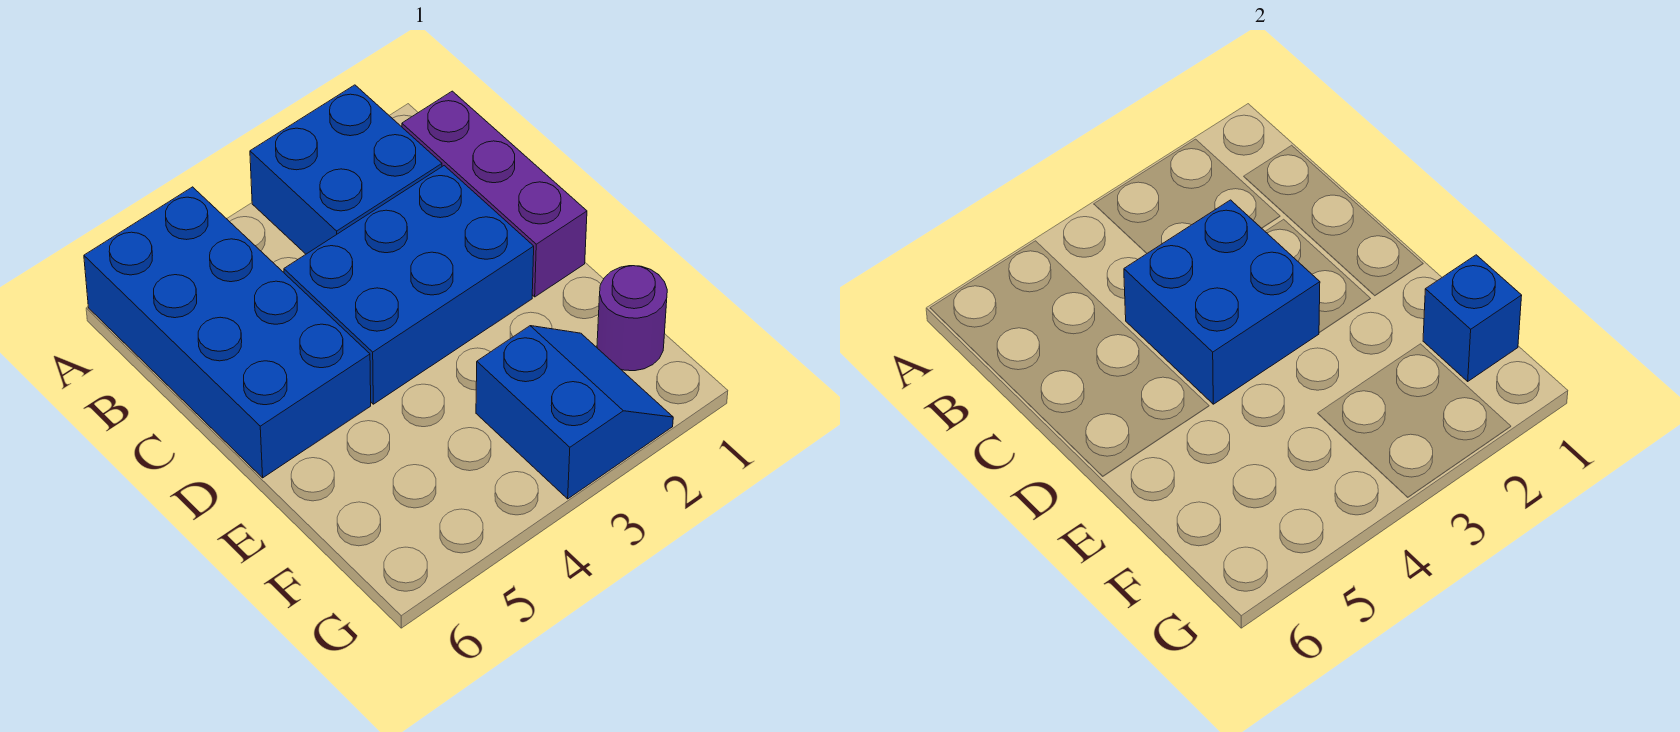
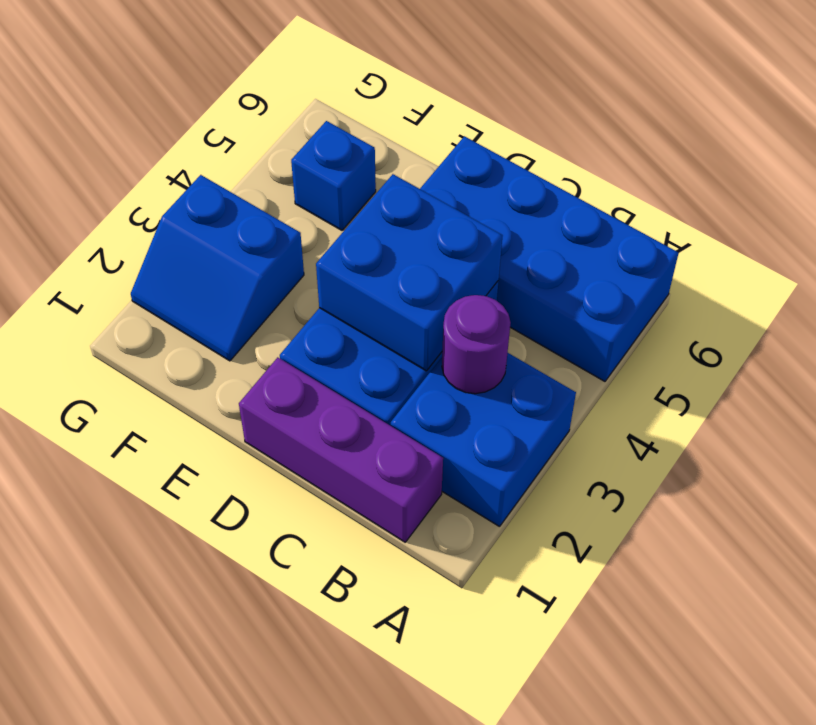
purple 1x1 round brick [597,266,667,371] -> purple 1x1 round brick moved to [442,295,511,394]
blue 1x1 brick [1423,255,1522,381] -> blue 1x1 brick moved to [291,121,376,230]

